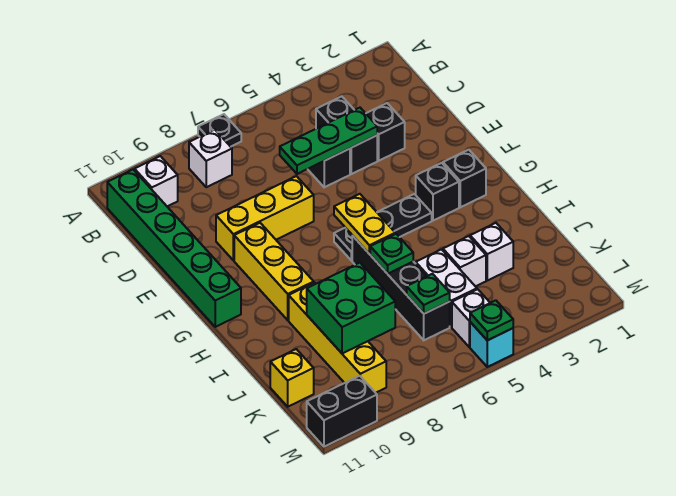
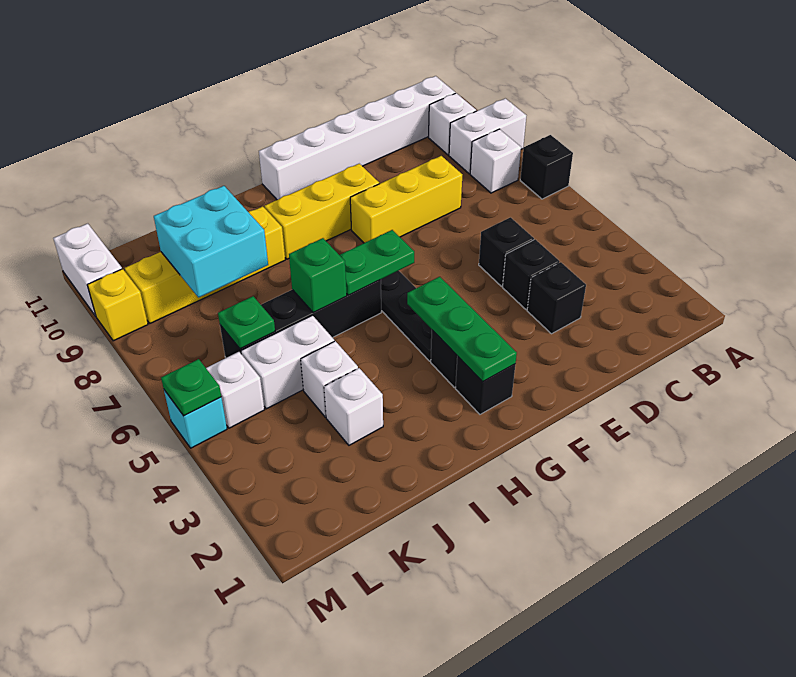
black 1x1 plate [198,114,241,147] -> black 1x1 brick [520,135,573,199]
none -> white 1x2 brick [449,98,526,174]
green 1x6 brick [107,170,241,327] -> white 1x6 brick [259,76,455,200]
black 1x2 brick [316,96,377,174] -> black 1x1 brick [503,239,560,310]
green 1x3 plate [280,108,377,174] -> green 1x3 plate moved to [407,277,517,382]
yellow 1x3 brick [216,176,314,260] -> yellow 1x3 brick turned to [350,156,462,243]
yellow 1x2 plate [334,194,395,254] -> green 1x2 plate [340,230,414,295]
green 1x1 plate [370,234,413,274] -> green 1x1 brick [289,238,347,313]
green 2x2 brick [307,263,395,354] -> cyan 2x2 brick [154,186,268,298]
yellow 1x1 brick [270,349,314,407] -> yellow 1x1 brick moved to [87,269,148,341]
black 1x2 brick [307,376,377,447] -> white 1x2 brick [53,224,122,316]

